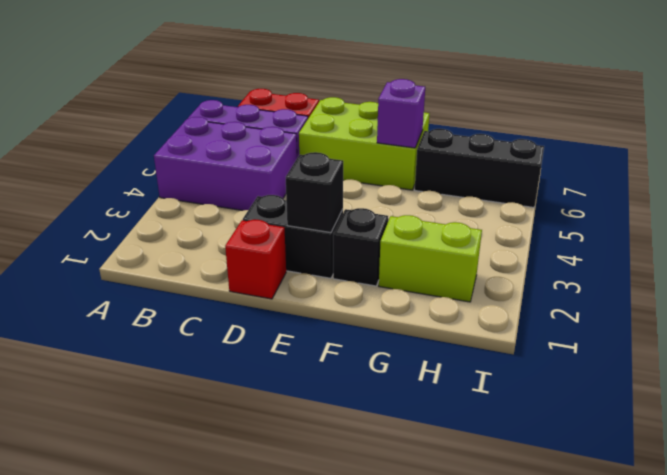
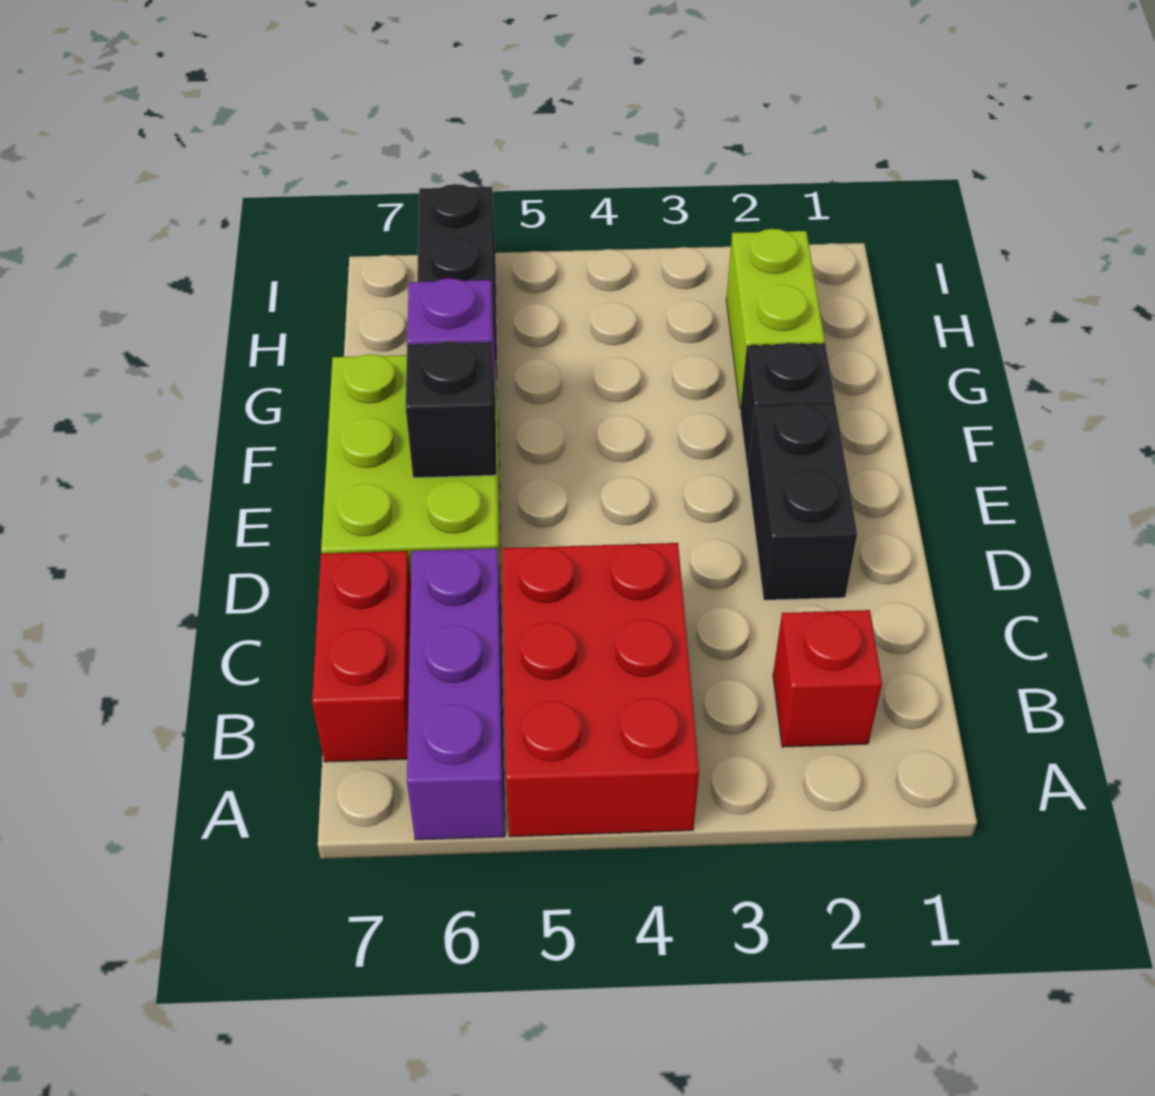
purple 2x3 brick [154,117,297,210] -> red 2x3 brick [502,543,699,837]
red 1x1 brick [225,220,286,299] -> red 1x1 brick moved to [773,610,882,747]
black 1x1 brick [286,152,343,233] -> black 1x1 brick moved to [406,341,497,478]

